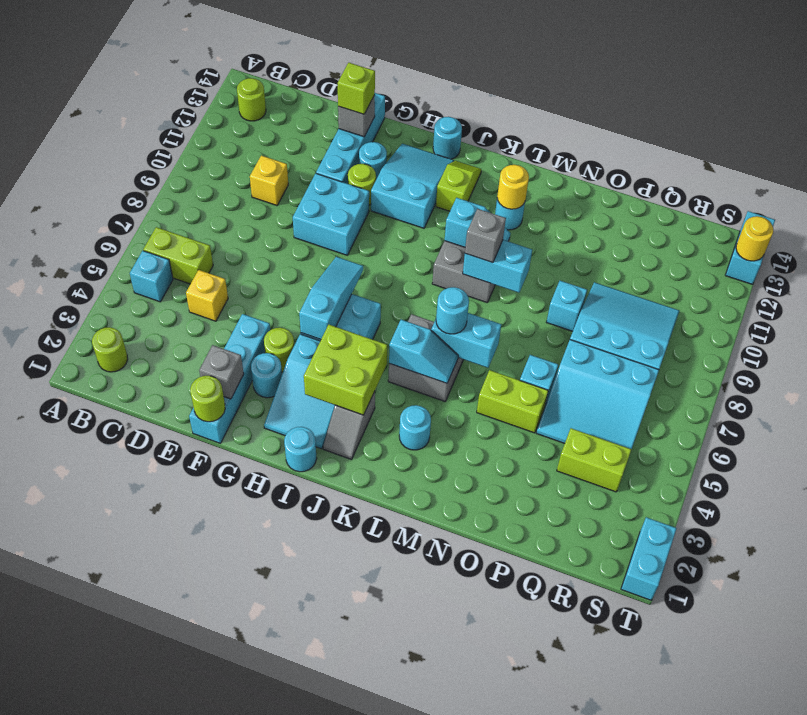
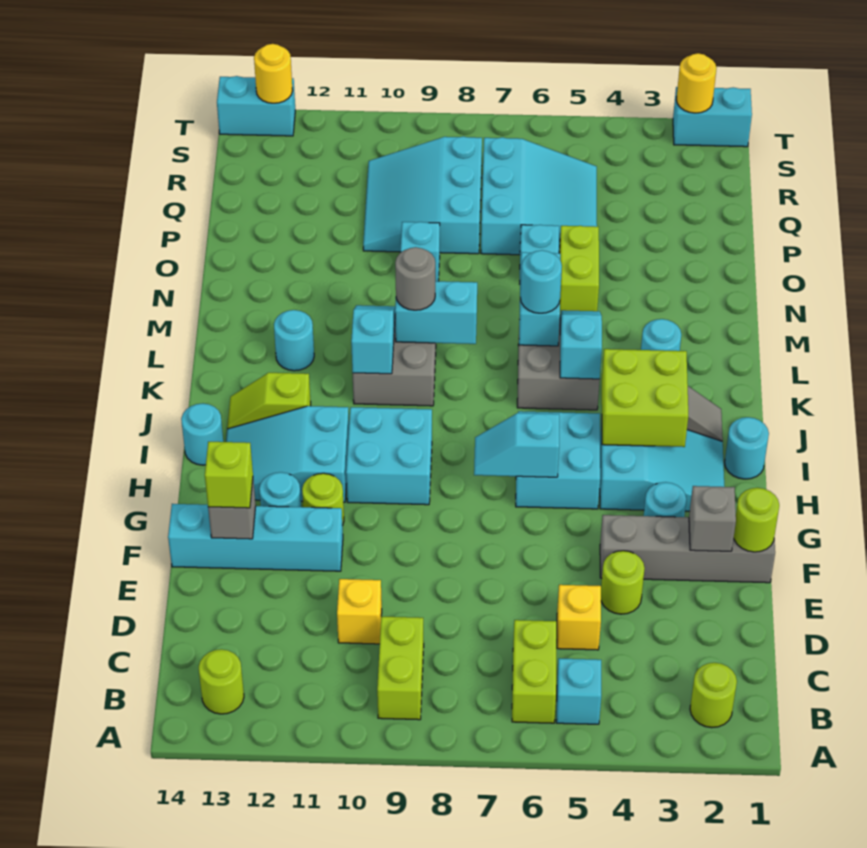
cyan 1x4 brick [189,314,270,443] -> grey 1x4 brick [600,515,775,583]
cyan 2x2 brick [293,173,369,255] -> cyan 2x2 brick moved to [346,407,432,505]
lime 1x1 round brick [264,328,294,372] -> lime 1x1 round brick moved to [601,551,645,614]
cyan 1x3 slope [299,257,363,340] -> cyan 1x2 slope [474,413,559,477]
cyan 1x2 brick [463,240,532,293] -> cyan 1x2 brick turned to [395,281,477,344]
grey 1x1 brick [465,209,506,263] -> grey 1x1 round brick [395,247,435,310]
yellow 1x1 round brick [497,165,529,209] -> yellow 1x1 round brick moved to [676,53,716,113]
lime 1x2 brick [557,428,631,492] -> lime 1x2 brick moved to [377,617,424,720]

